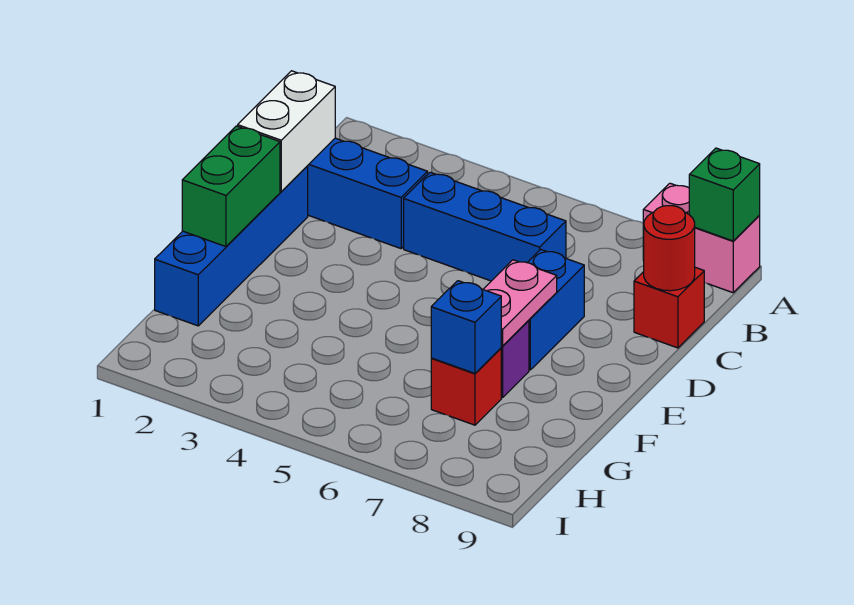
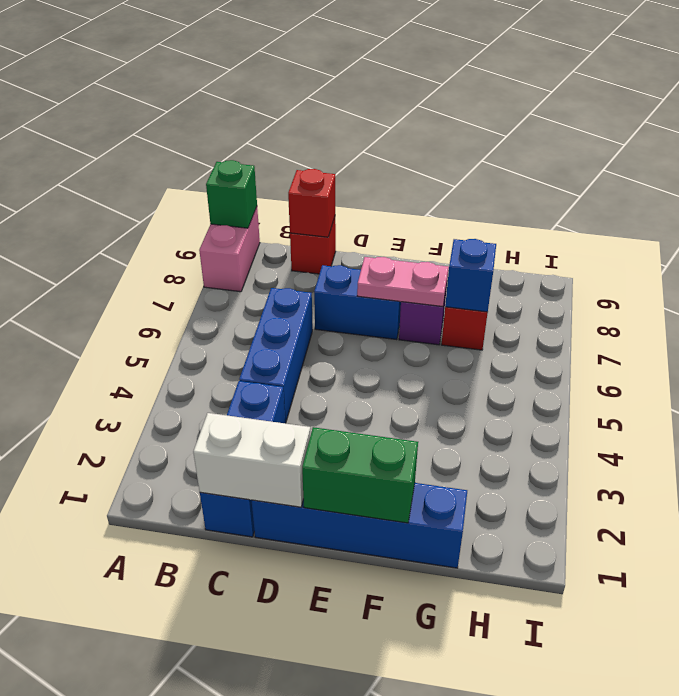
red 1x1 round brick [644,206,695,291] -> red 1x1 brick [288,169,335,237]

